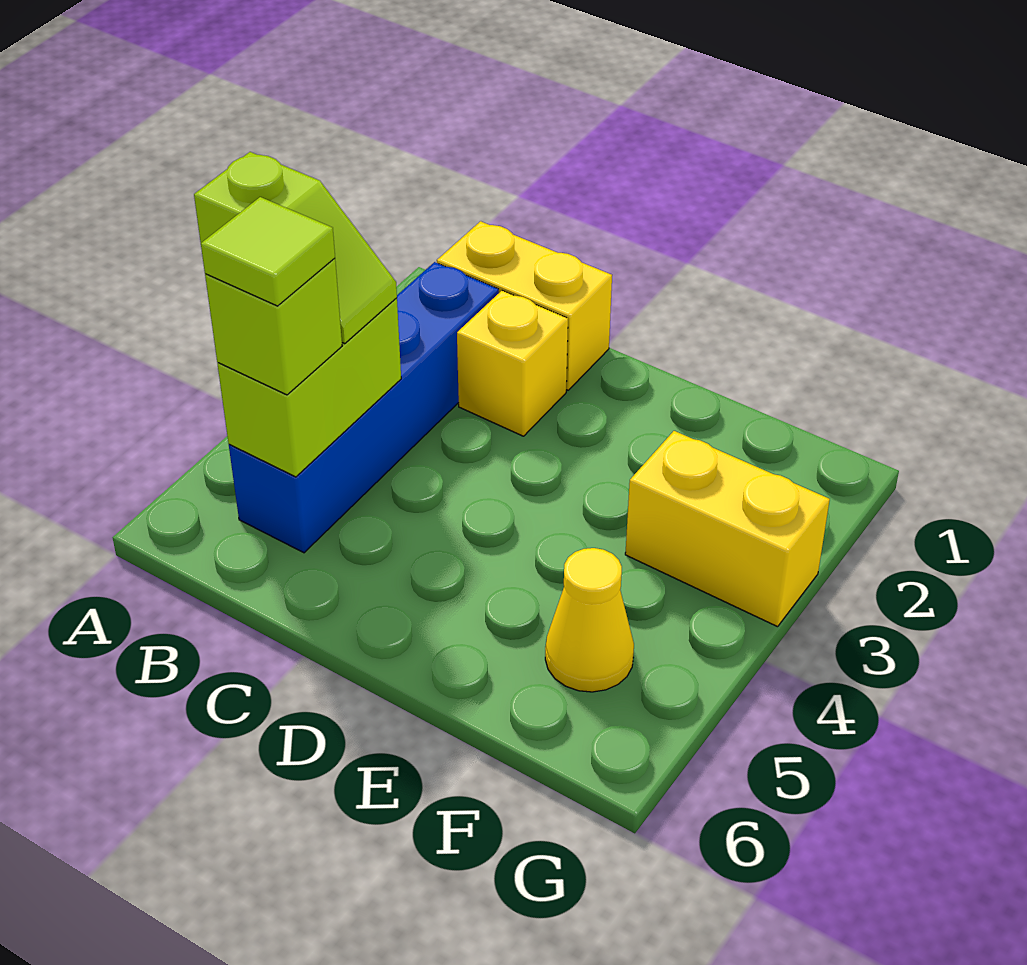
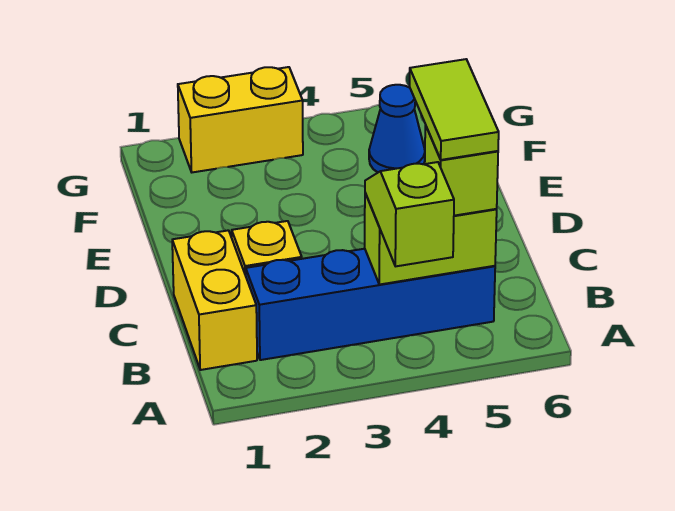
lime 1x1 tile [201,197,335,306] -> lime 1x2 tile [410,59,499,160]
yellow 1x2 brick [625,431,830,627] -> yellow 1x2 brick turned to [178,67,303,172]
yellow 1x1 cone [545,548,634,692] -> blue 1x1 cone [369,85,425,172]

